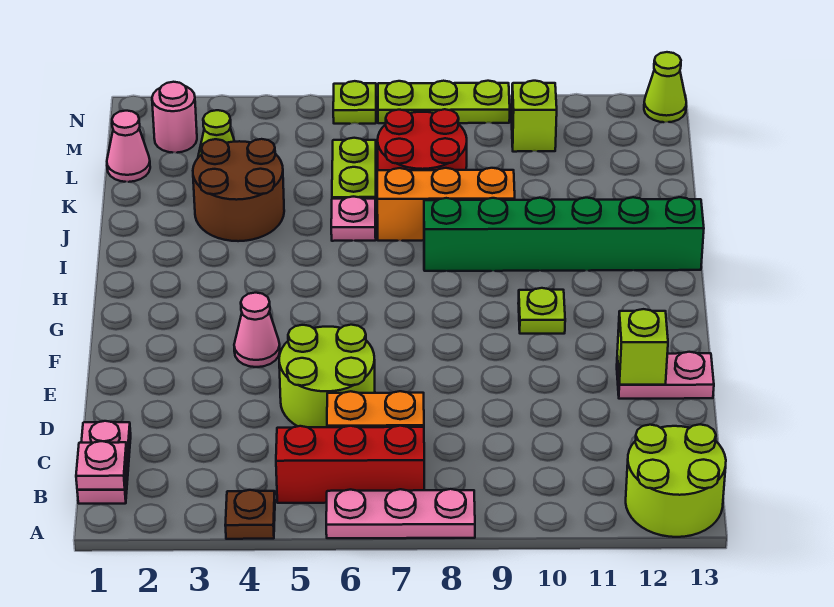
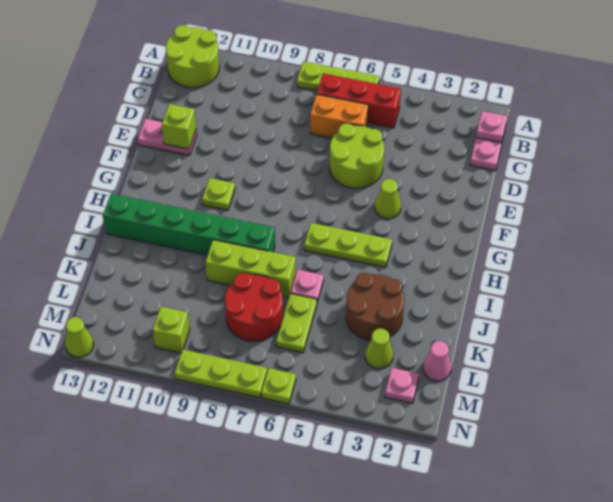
brown 1x1 plate [225,490,275,539] -> none
pink 1x3 plate [326,489,475,538] -> lime 1x3 plate [297,61,379,91]
pink 1x1 cone [234,293,280,367] -> lime 1x1 cone [375,179,401,219]
none -> lime 1x3 plate [304,223,392,267]
orange 1x3 brick [377,168,515,241] -> lime 1x3 brick [205,240,296,298]
pink 1x1 round brick [152,82,197,153] -> pink 1x1 plate [385,368,419,403]

